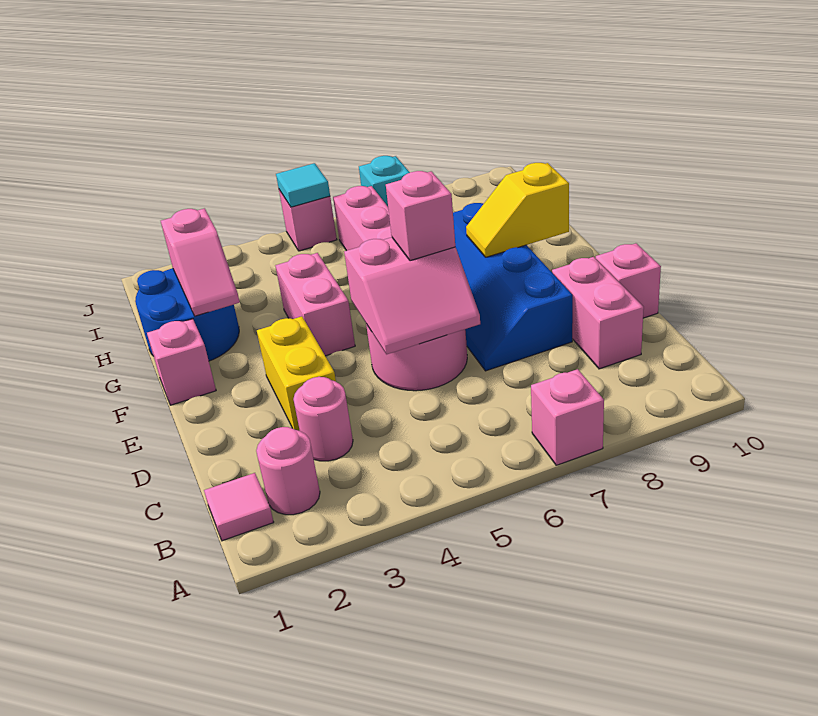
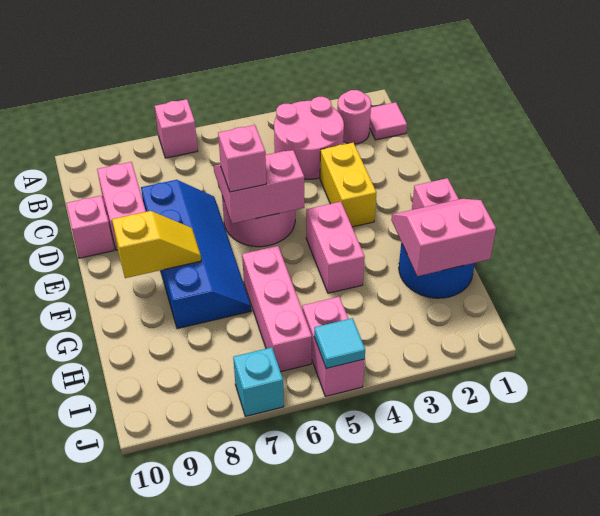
pink 1x1 round brick [293,377,353,461] -> pink 2x2 round brick [274,97,344,179]
pink 1x2 slope [161,208,240,316] -> pink 2x2 slope [391,199,496,276]
pink 1x1 brick [279,190,337,251] -> pink 1x2 brick [302,297,365,396]

